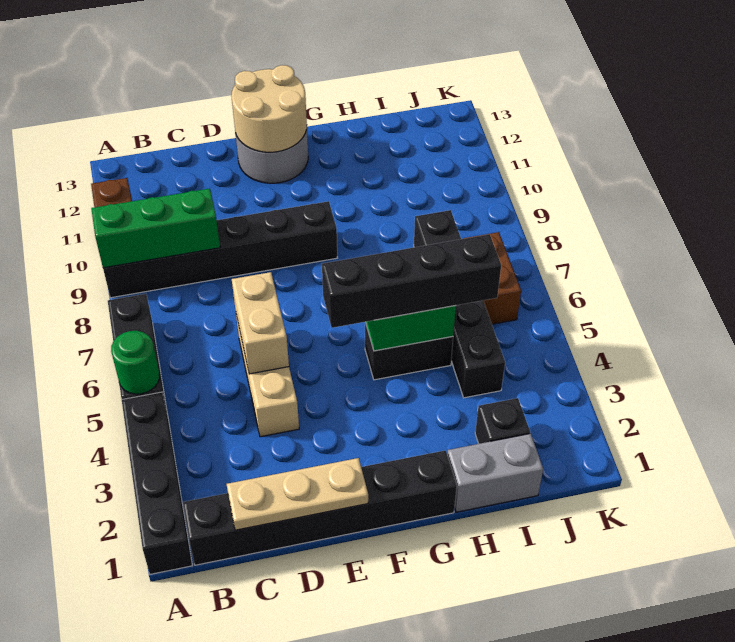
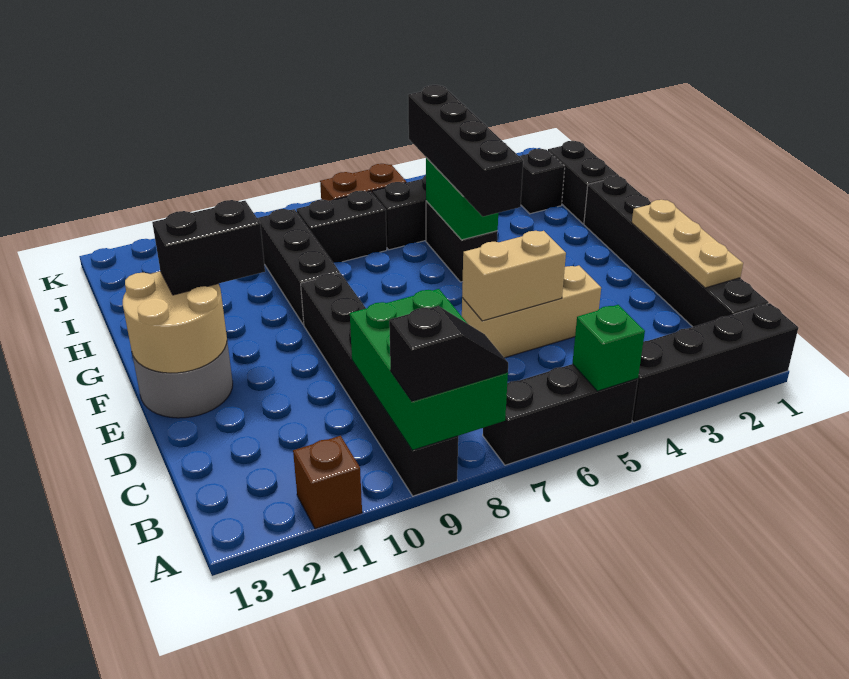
green 1x1 round brick [111,331,159,394] -> green 1x1 brick [572,305,645,391]
none -> black 1x2 slope [389,306,508,401]
green 1x3 brick [91,188,220,268] -> green 2x3 brick [350,289,508,450]
none -> black 1x2 brick [152,200,265,295]
none -> black 1x3 brick [257,209,340,325]
grey 1x2 brick [447,434,543,512] -> black 1x2 brick [548,141,619,224]

